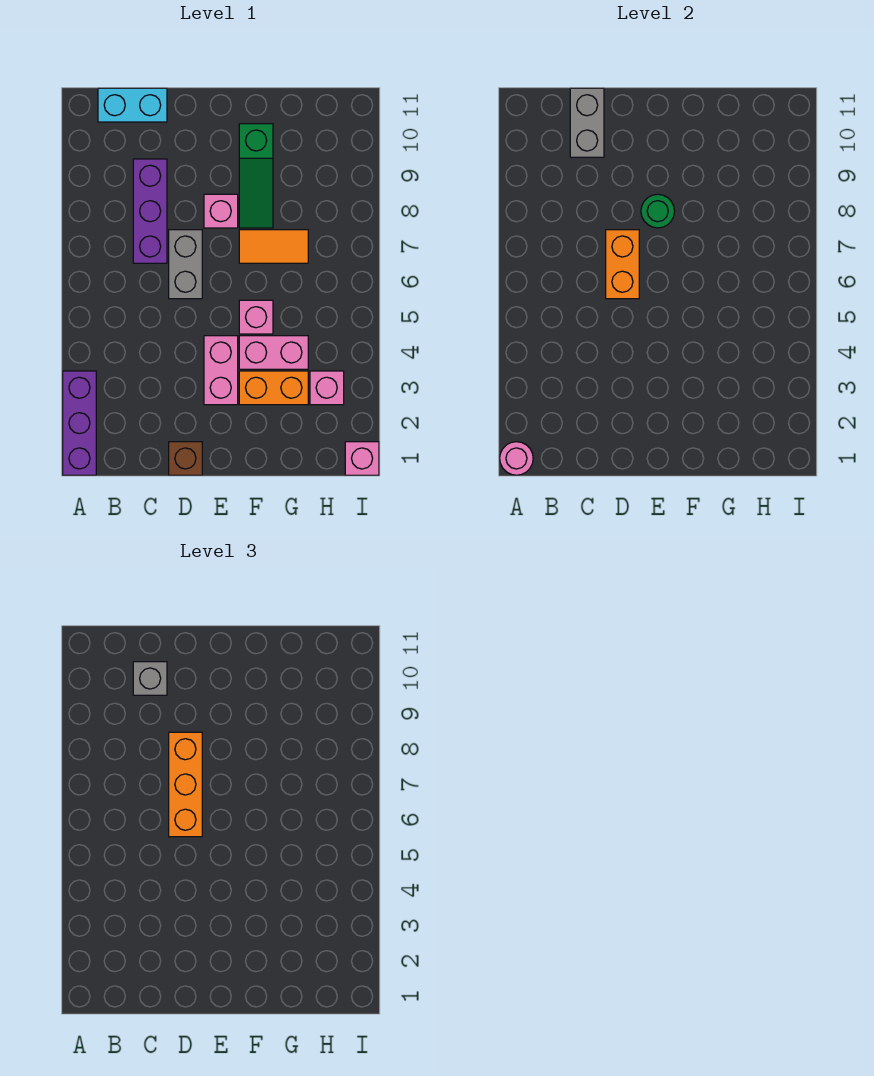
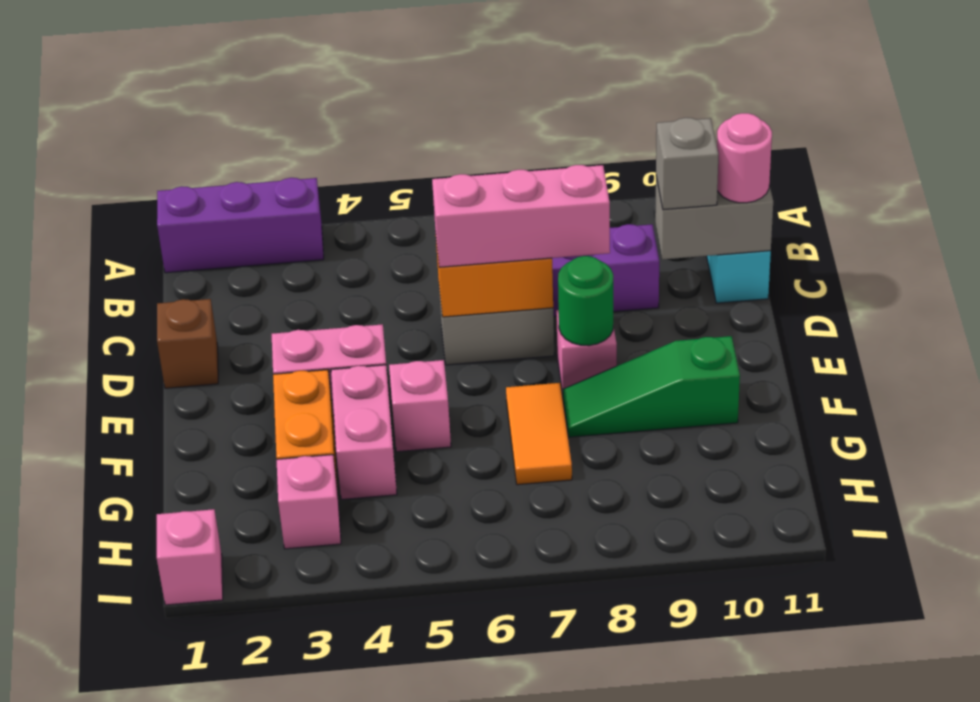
pink 1x1 round brick [500,442,533,475] -> pink 1x1 round brick moved to [717,113,772,203]
orange 1x3 brick [169,732,202,837] -> pink 1x3 brick [432,165,610,267]

